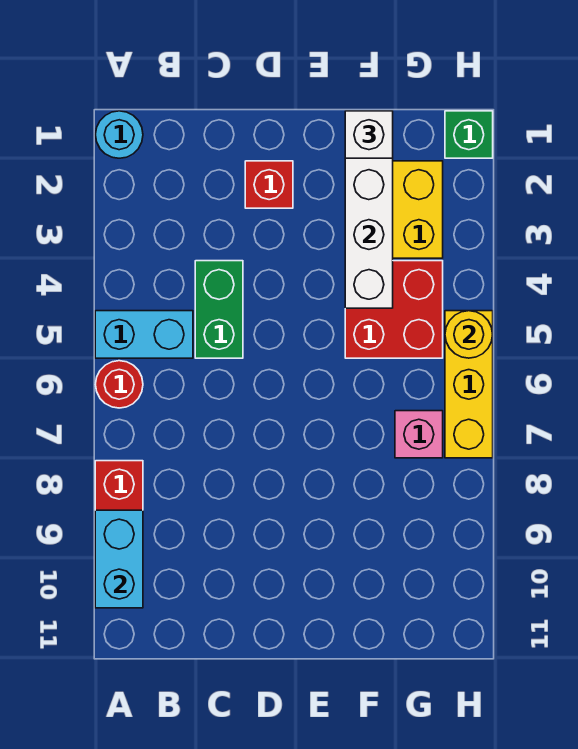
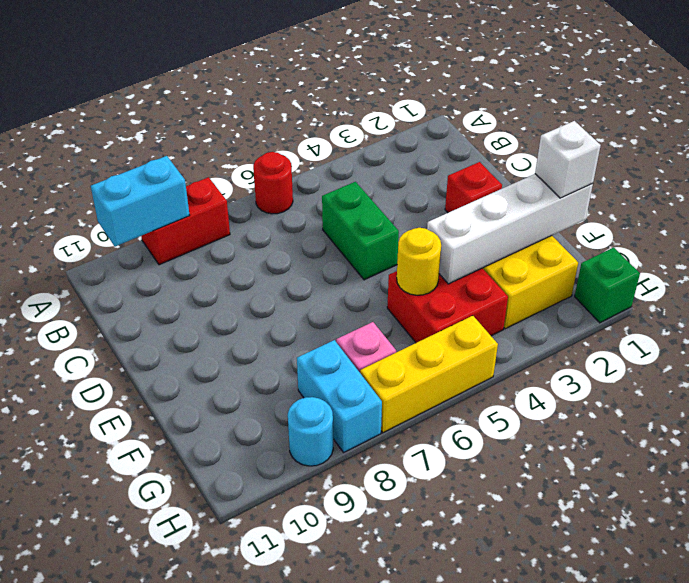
cyan 1x1 round brick [96,111,143,158] -> cyan 1x1 round brick moved to [288,397,333,466]
cyan 1x2 brick [95,311,193,358] -> cyan 1x2 brick moved to [297,340,382,452]
green 1x2 brick [195,261,243,358] -> green 1x2 brick turned to [322,182,399,280]
yellow 1x1 round brick [445,311,493,358] -> yellow 1x1 round brick moved to [397,228,441,295]

